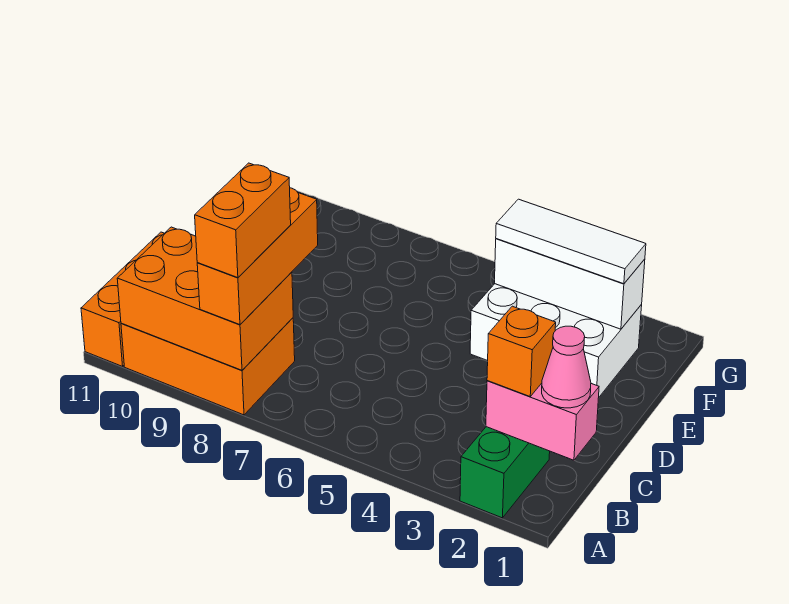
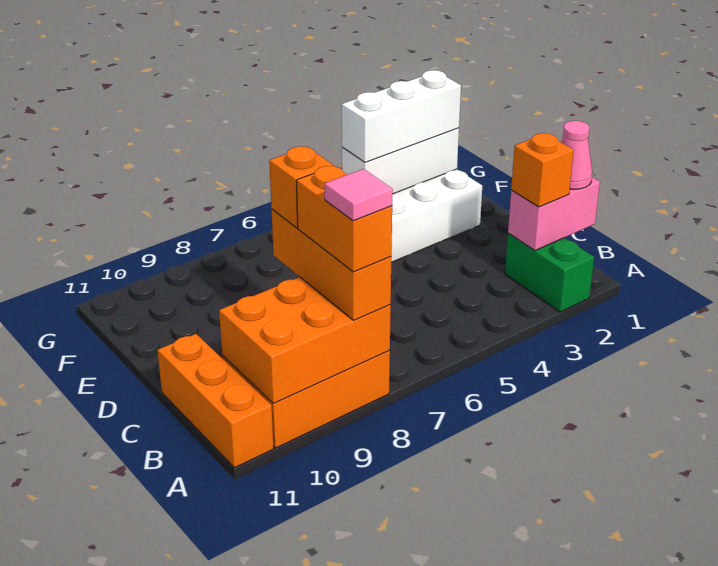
none -> pink 1x1 tile [325,169,393,221]
none -> orange 1x1 brick [269,146,333,228]
white 1x3 tile [496,199,646,284] -> white 1x3 brick [342,70,461,162]

